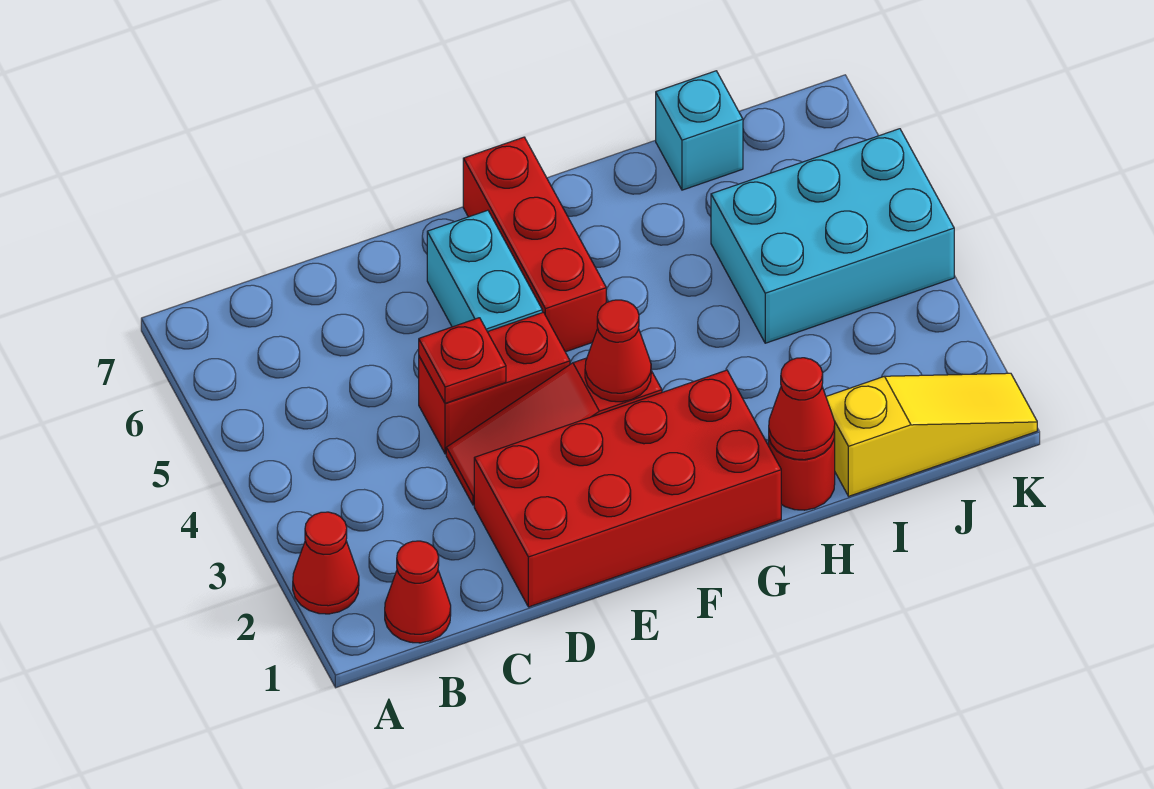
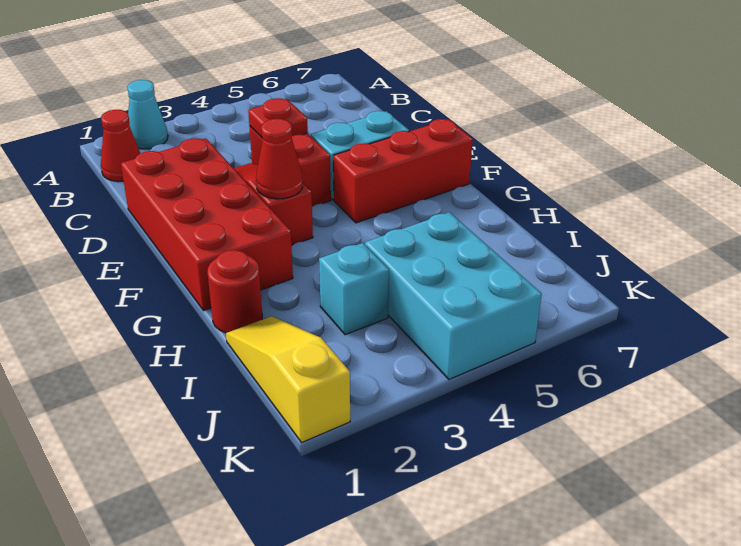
red 1x1 cone [293,512,359,614] -> cyan 1x1 cone [127,80,168,149]
red 1x1 cone [769,358,835,460] -> none
yellow 1x3 slope [826,373,1037,496] -> yellow 1x3 slope turned to [226,316,350,442]
cyan 1x1 brick [656,71,743,190] -> cyan 1x1 brick moved to [319,243,389,335]

